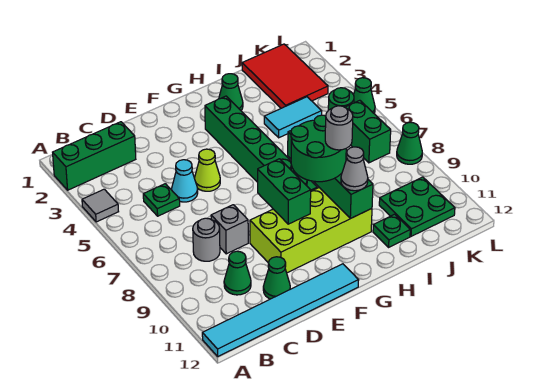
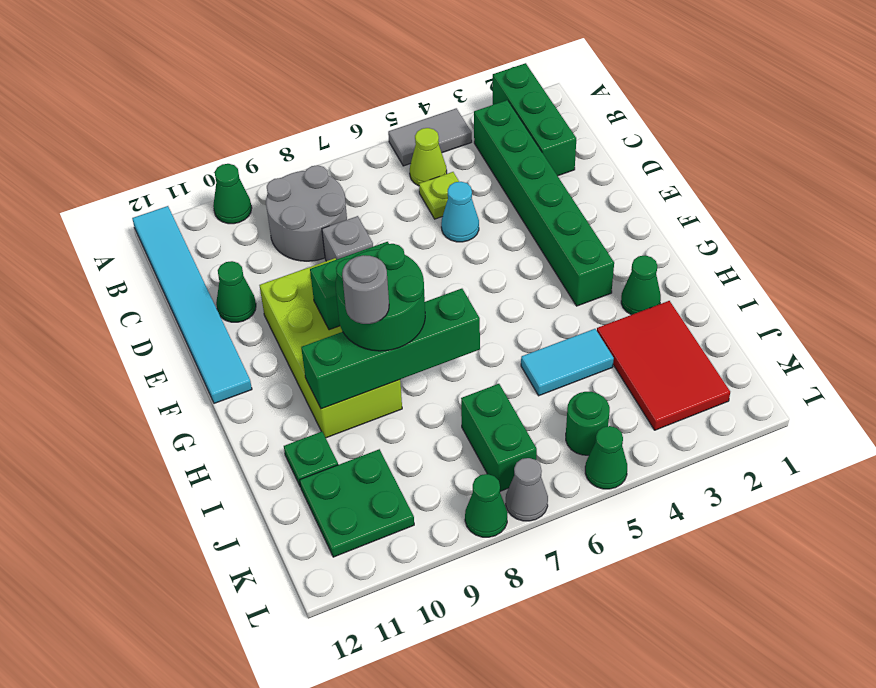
grey 1x1 tile [82,189,119,222] -> grey 1x2 tile [388,108,472,166]
green 1x1 plate [143,184,180,216] -> lime 1x1 plate [419,172,459,219]
grey 1x1 round brick [193,218,220,261] -> grey 2x2 round brick [266,165,347,261]
green 1x1 cone [224,251,251,295] -> green 1x1 cone moved to [213,164,252,224]
lime 1x1 cone [195,149,220,191] -> lime 1x1 cone moved to [410,128,447,186]
green 1x6 brick [205,96,317,191] -> green 1x6 brick turned to [474,100,614,306]
grey 1x1 cone [341,147,368,191] -> grey 1x1 cone moved to [506,458,548,521]
cyan 1x2 tile [264,97,322,138] -> cyan 1x2 tile turned to [521,329,614,396]
red 2x3 tile [242,44,328,108] -> red 2x3 tile turned to [597,301,730,430]
green 1x2 brick [345,100,391,163] -> green 1x2 brick turned to [461,384,537,491]

